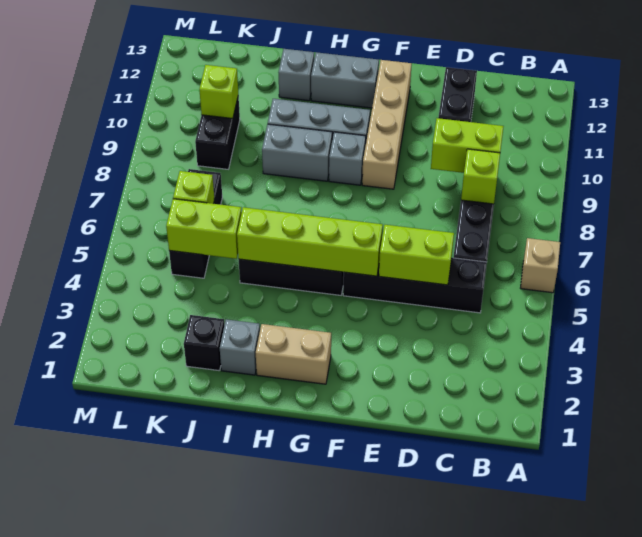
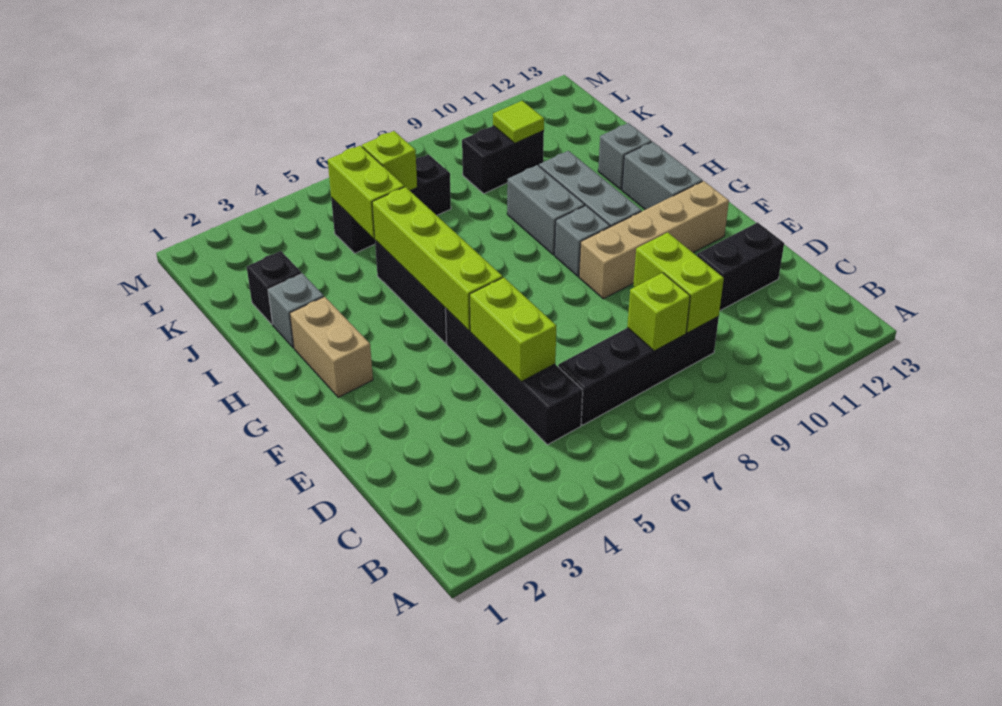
tan 1x1 brick [521,238,560,293] -> none
lime 1x1 brick [199,65,238,119] -> lime 1x1 tile [493,101,544,143]

